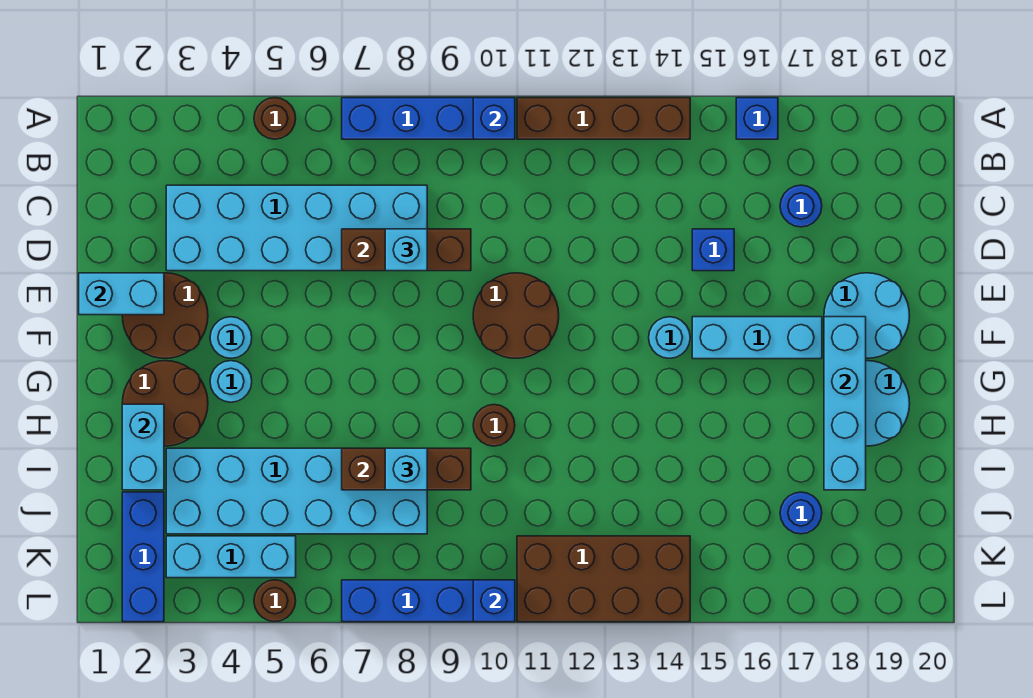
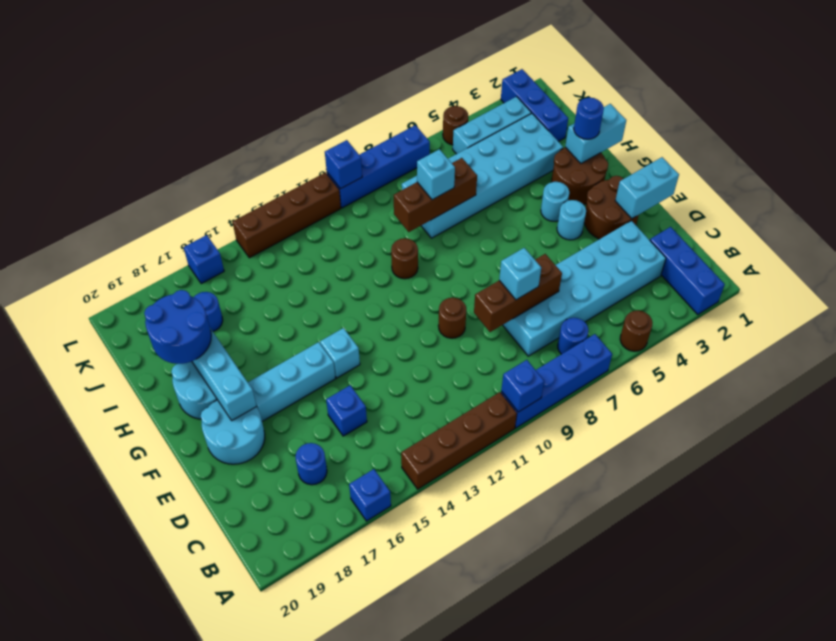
none -> blue 1x3 brick [650,227,725,315]
none -> blue 1x1 round brick [558,318,588,354]
brown 2x2 round brick [473,273,559,358] -> brown 1x1 round brick [438,298,466,338]
cyan 1x1 round brick [649,317,690,358] -> cyan 1x1 brick [320,328,360,378]
cyan 1x2 brick [122,404,164,490] -> cyan 1x2 brick turned to [565,104,626,163]
none -> blue 1x1 round brick [574,98,604,139]
none -> blue 2x2 round brick [144,290,211,364]
brown 2x4 brick [517,536,690,622] -> brown 1x4 brick [233,173,341,258]
none -> blue 1x1 brick [184,235,224,284]

